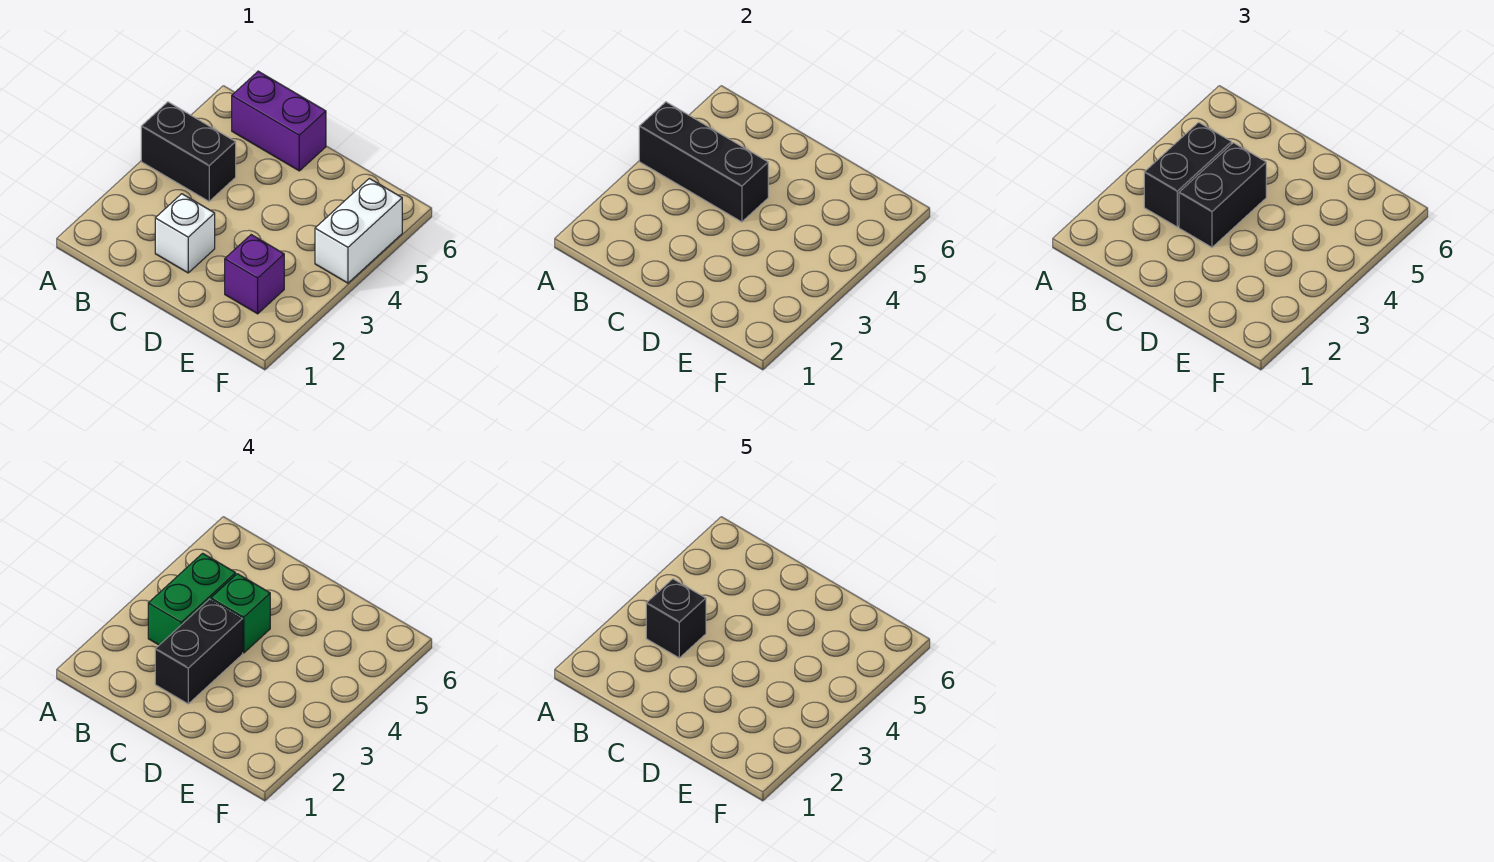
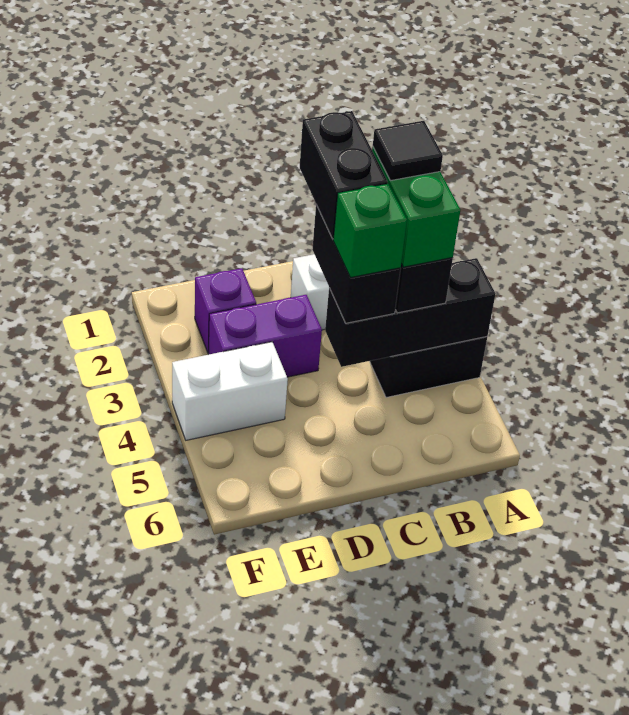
black 1x1 brick [646,579,706,658] -> black 1x1 tile [373,121,443,181]
purple 1x2 brick [232,71,326,171] -> purple 1x2 brick moved to [208,295,322,377]
white 1x2 brick [315,178,402,283] -> white 1x2 brick turned to [172,342,288,440]

